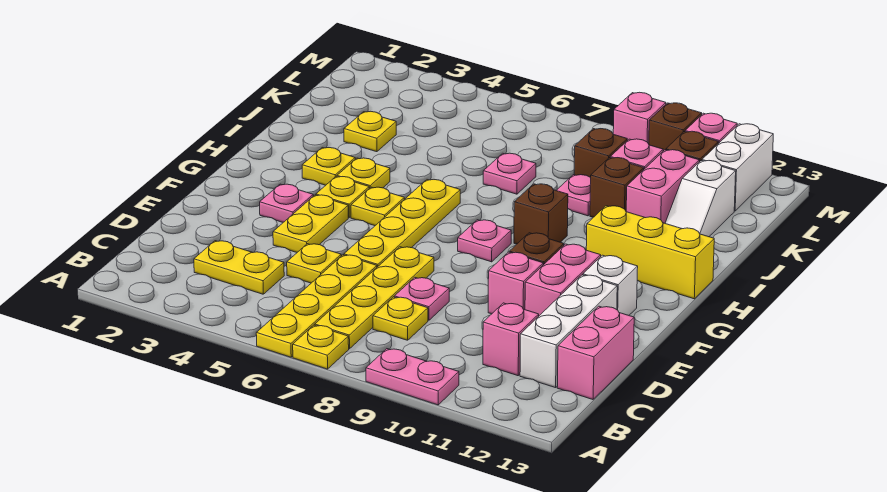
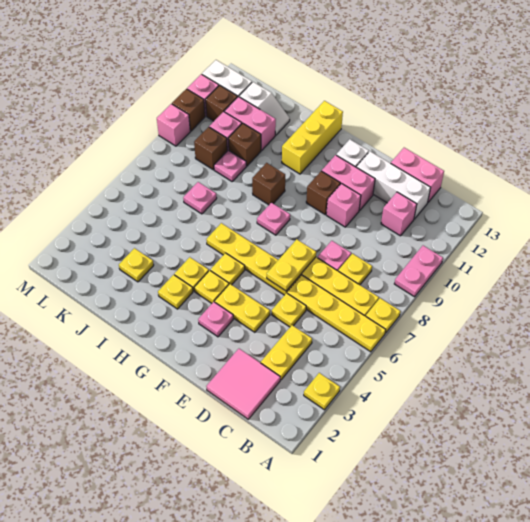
none -> yellow 1x1 plate [304,373,340,410]
none -> pink 2x2 tile [206,349,280,419]
none -> yellow 1x2 plate [267,239,316,291]

